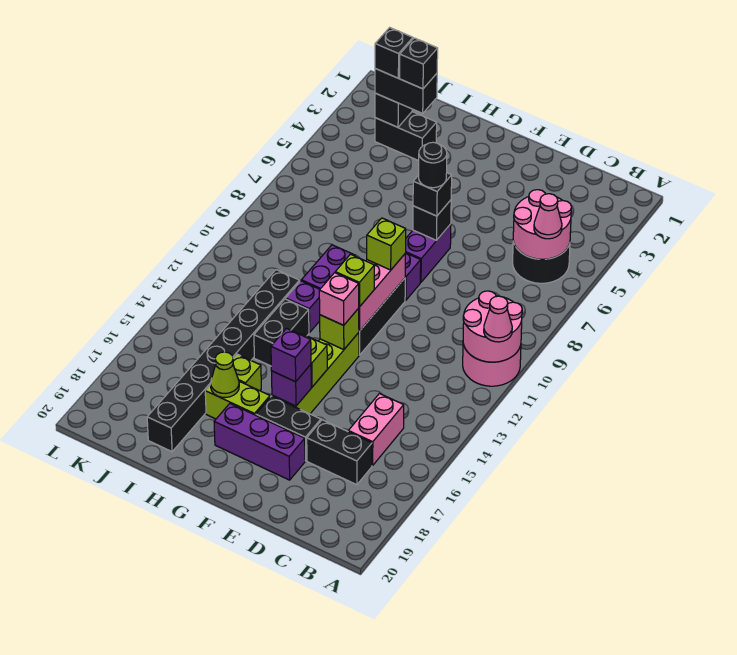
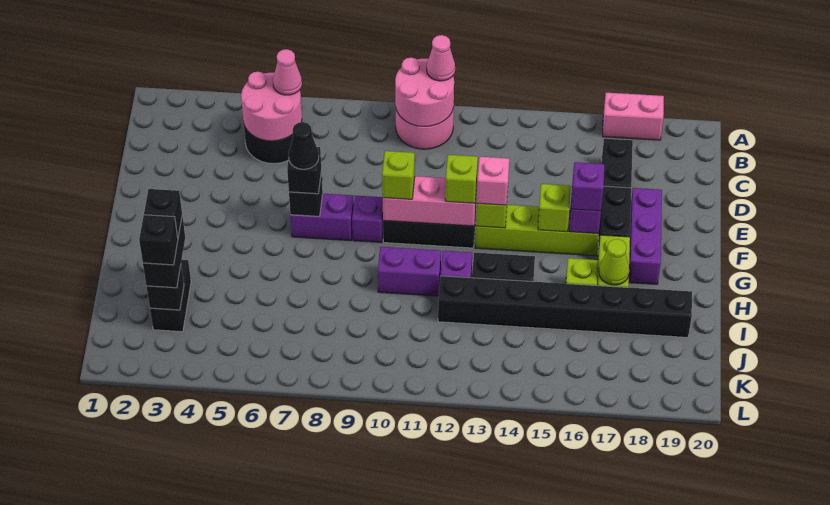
pink 1x2 brick [348,394,404,465] -> pink 1x2 brick moved to [603,93,664,140]
black 1x1 round brick [419,142,447,188] -> black 1x1 cone [289,122,319,169]

